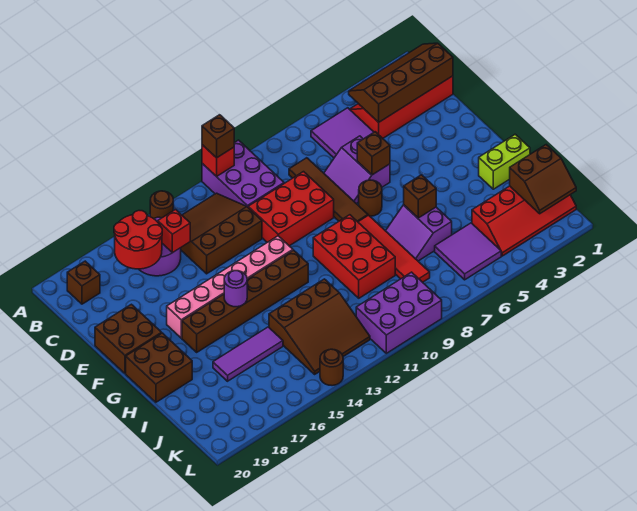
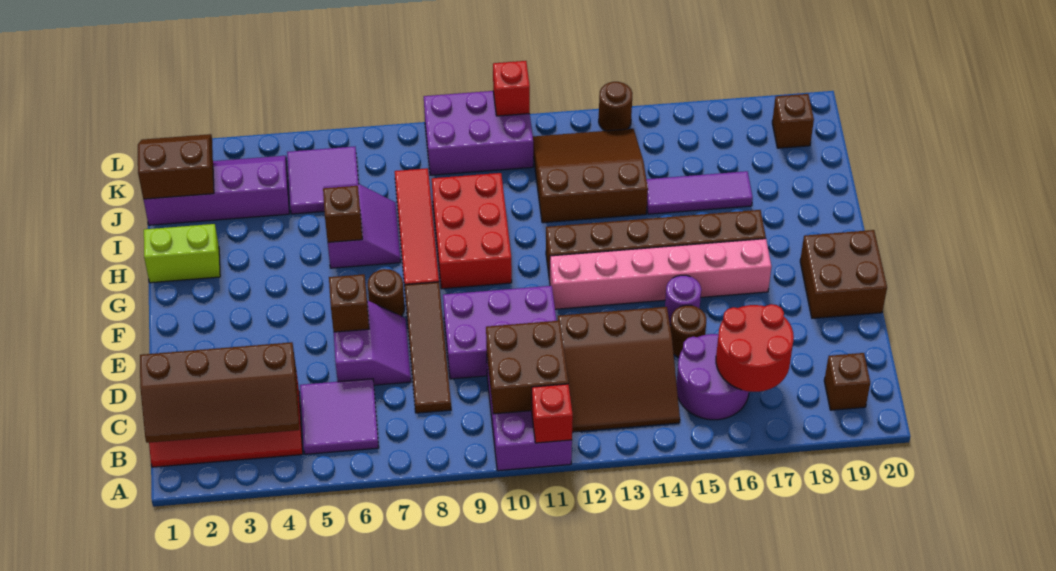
brown 1x1 brick [202,115,234,158] -> brown 1x1 brick moved to [772,94,814,148]
brown 1x1 round brick [150,191,173,219] -> brown 1x1 round brick moved to [670,305,706,357]
red 1x1 brick [158,210,190,253] -> red 1x1 brick moved to [493,61,530,116]
red 2x3 brick [248,172,334,246] -> purple 2x3 brick [443,286,556,379]
purple 1x1 round brick [224,271,247,307] -> purple 1x1 round brick moved to [665,275,701,325]
brown 2x2 brick [126,333,192,402] -> brown 2x2 brick moved to [486,321,568,414]
red 2x4 slope [472,186,576,256] -> purple 2x4 slope [143,156,289,225]

